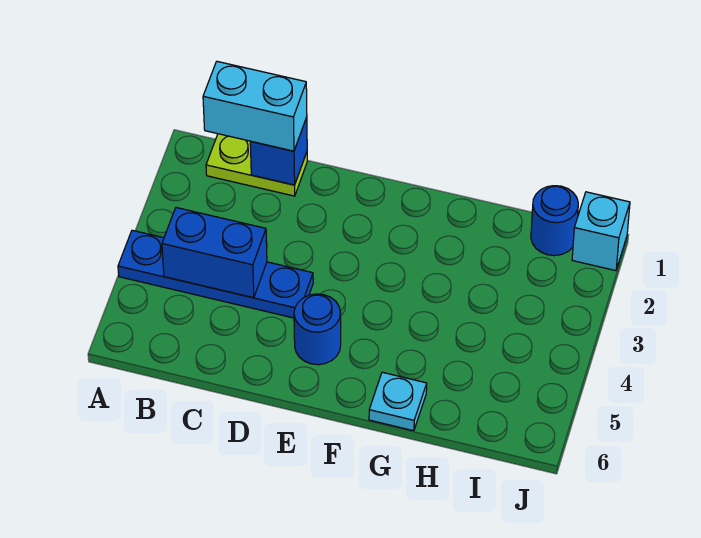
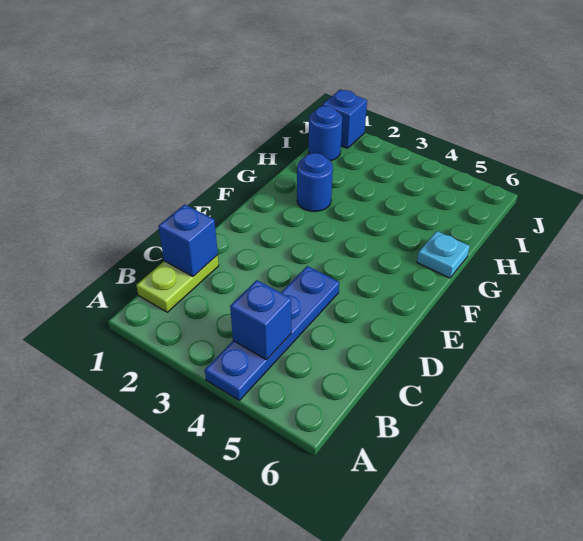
cyan 1x2 brick [203,61,307,151] -> none
blue 1x2 brick [162,208,267,298] -> blue 1x1 brick [230,280,291,360]
blue 1x1 round brick [294,294,341,365] -> blue 1x1 round brick moved to [297,153,333,212]
cyan 1x1 brick [572,192,630,271] -> blue 1x1 brick [322,90,367,148]

